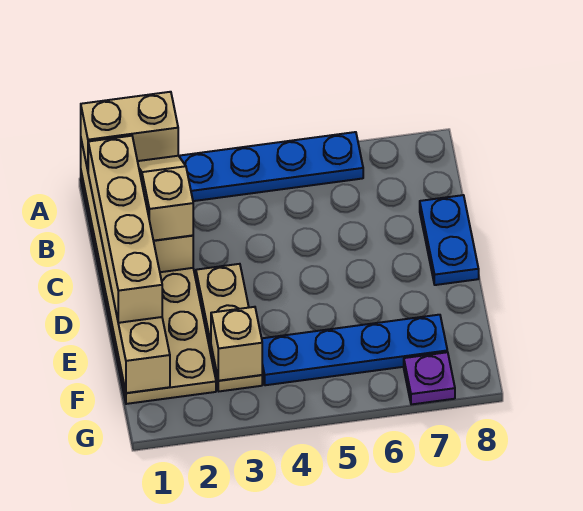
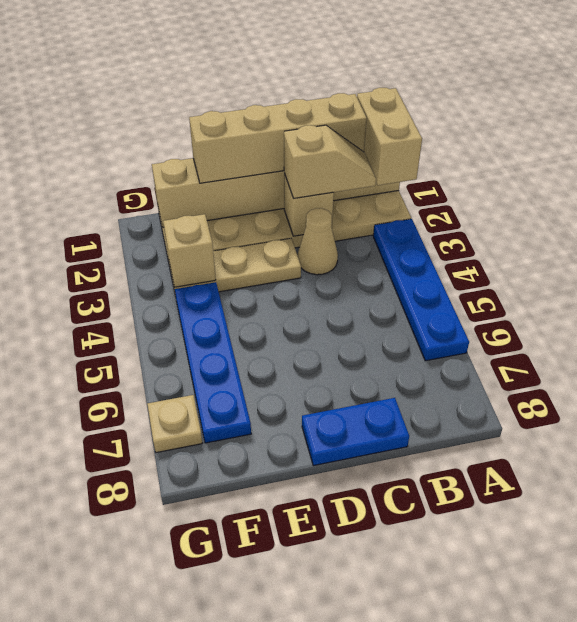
none -> tan 1x1 cone [298,208,338,275]
purple 1x1 plate [404,352,455,405] -> tan 1x1 plate [147,395,202,453]

